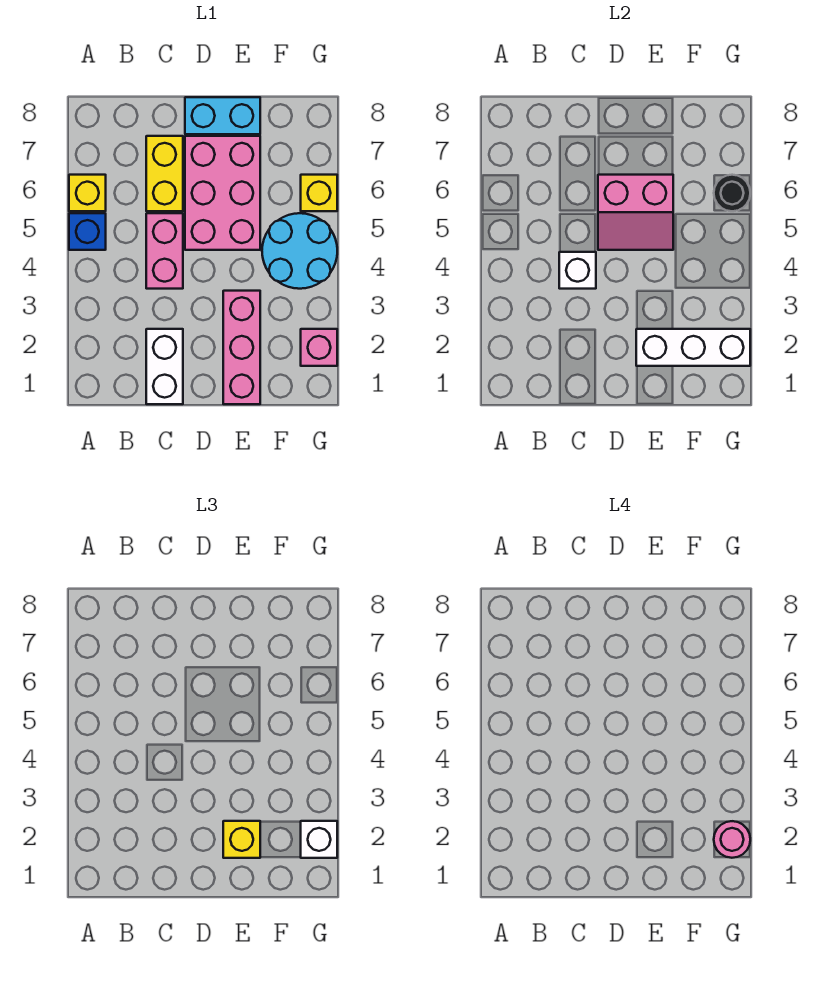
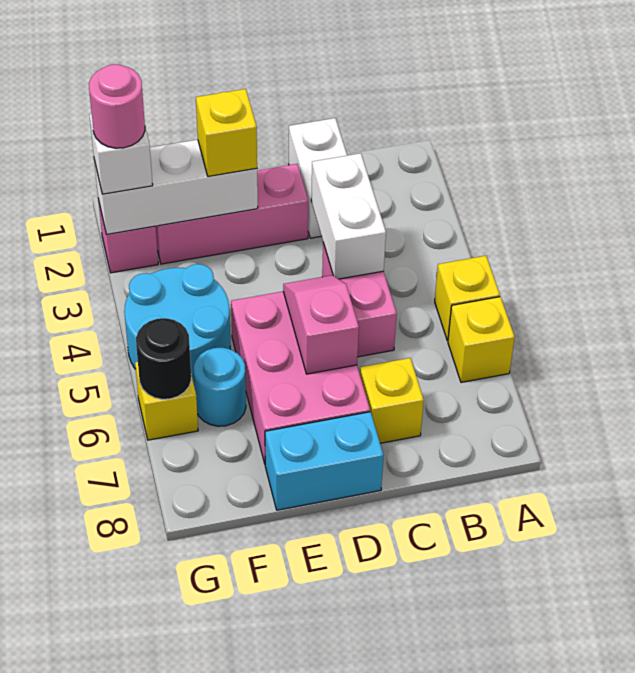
blue 1x1 brick [69,213,106,250] -> yellow 1x1 brick [435,256,500,341]
white 1x1 brick [559,252,596,289] -> white 1x2 brick [311,153,386,279]
yellow 1x2 brick [146,136,183,211] -> yellow 1x1 brick [360,358,424,443]
pink 2x2 slope [598,175,673,250] -> pink 1x2 slope [283,275,359,374]
pink 1x3 brick [223,291,260,404] -> pink 1x3 brick turned to [156,164,308,264]
none -> cyan 1x1 round brick [193,348,246,426]

